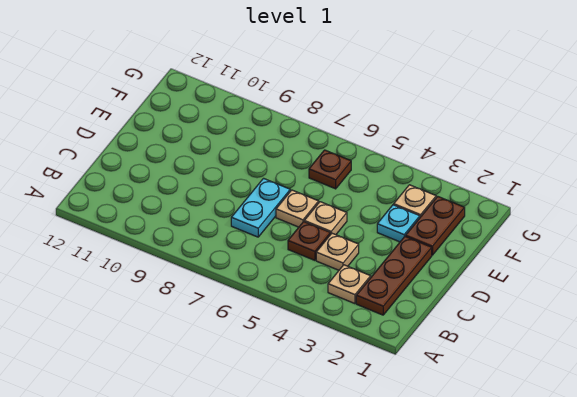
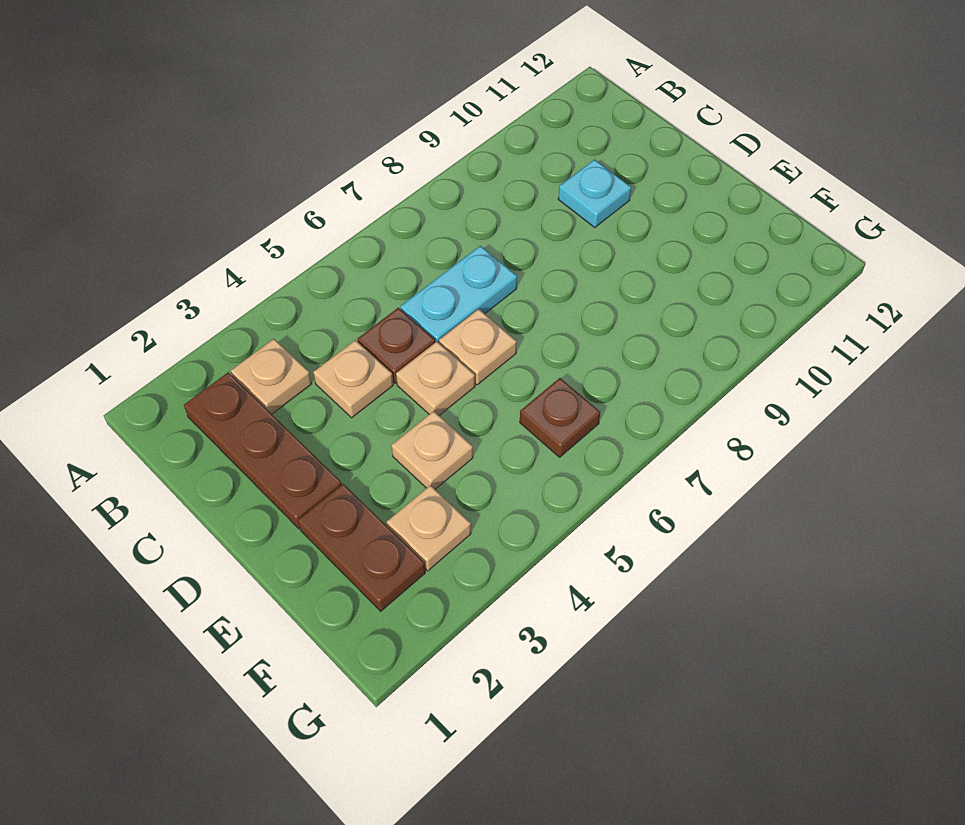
cyan 1x2 plate [231,178,290,237] -> cyan 1x2 plate turned to [400,246,517,343]
cyan 1x1 plate [377,205,420,242] -> cyan 1x1 plate moved to [558,160,631,228]
none -> tan 1x1 plate [391,411,473,489]

